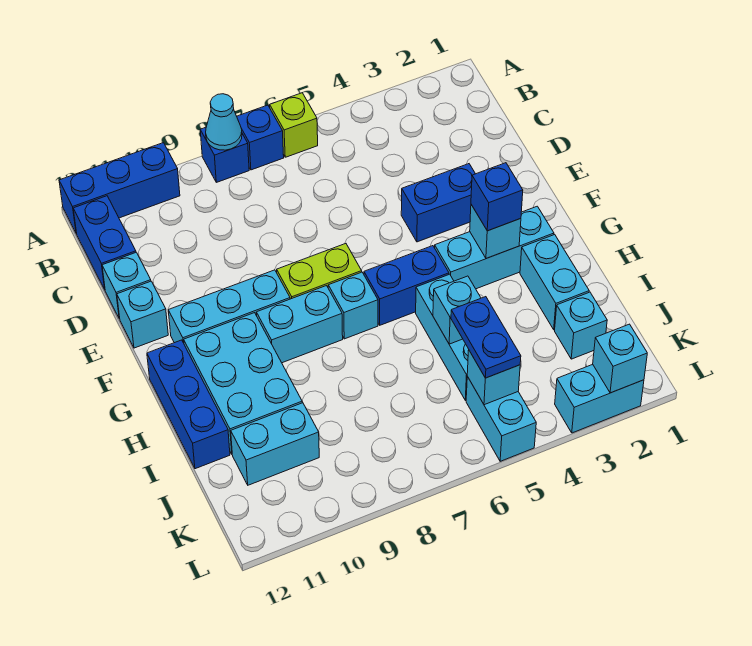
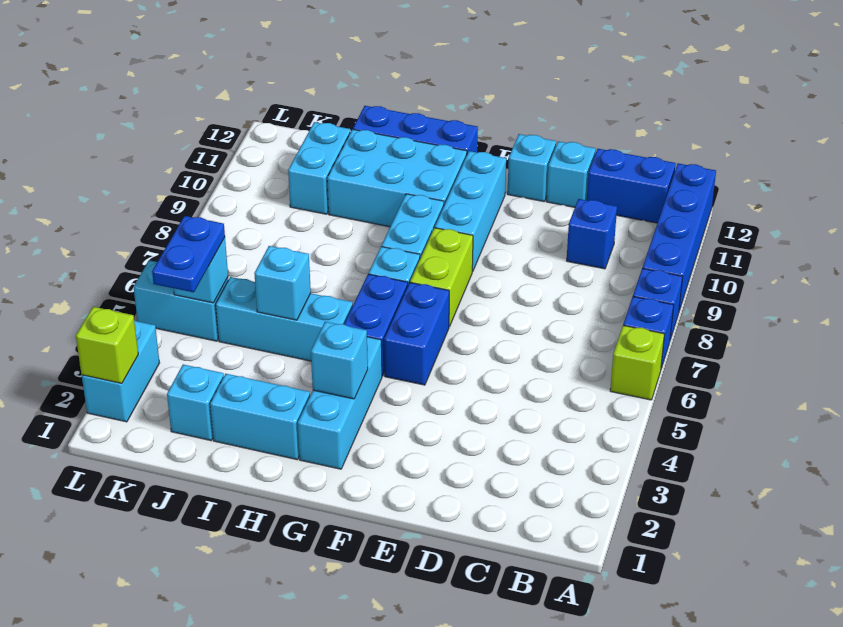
cyan 1x1 cone [206,94,242,150] -> none
blue 1x3 brick [59,143,180,234] -> blue 1x4 brick [643,163,716,311]
blue 1x2 brick [401,164,475,242] -> blue 1x2 brick moved to [384,283,449,385]
blue 1x1 brick [471,163,523,231] -> blue 1x1 brick moved to [567,199,617,269]
blue 1x2 plate [451,297,521,378] -> blue 1x2 plate turned to [152,216,225,292]
cyan 1x1 brick [593,324,647,393] -> lime 1x1 brick [76,307,138,383]

